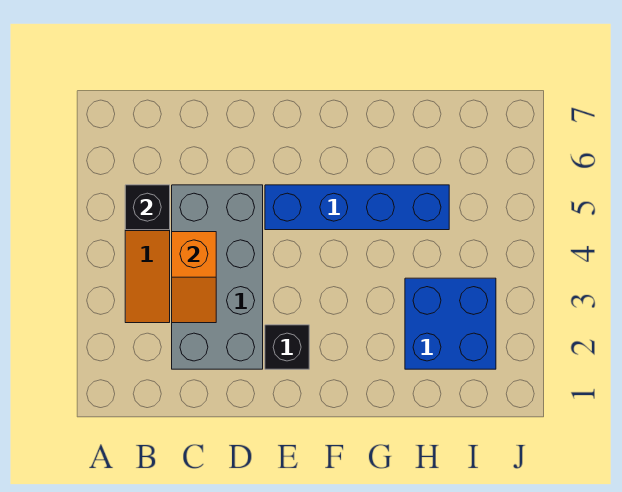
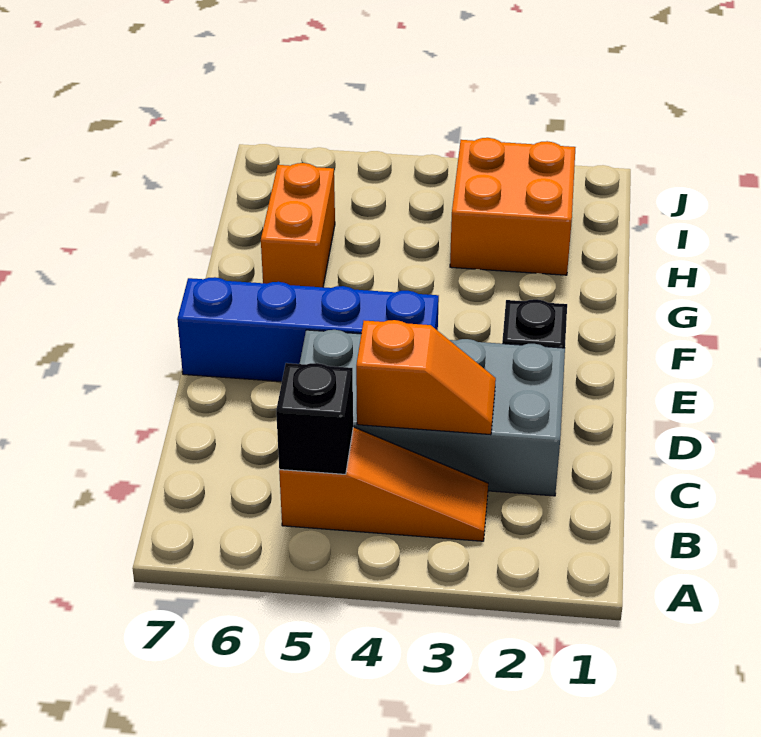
blue 1x4 brick [265,185,449,230] -> blue 1x4 brick turned to [177,277,439,382]
none -> orange 1x2 brick [261,163,335,287]
blue 2x2 brick [405,278,496,369] -> orange 2x2 brick [450,138,576,275]

